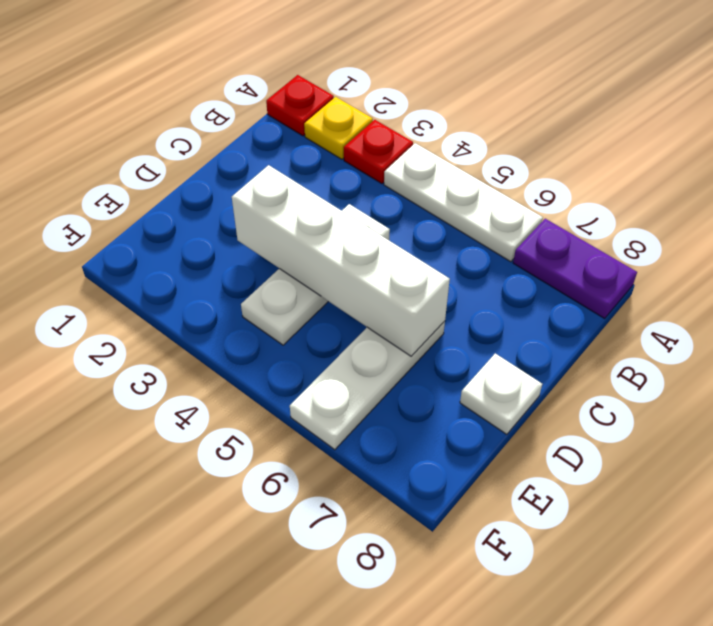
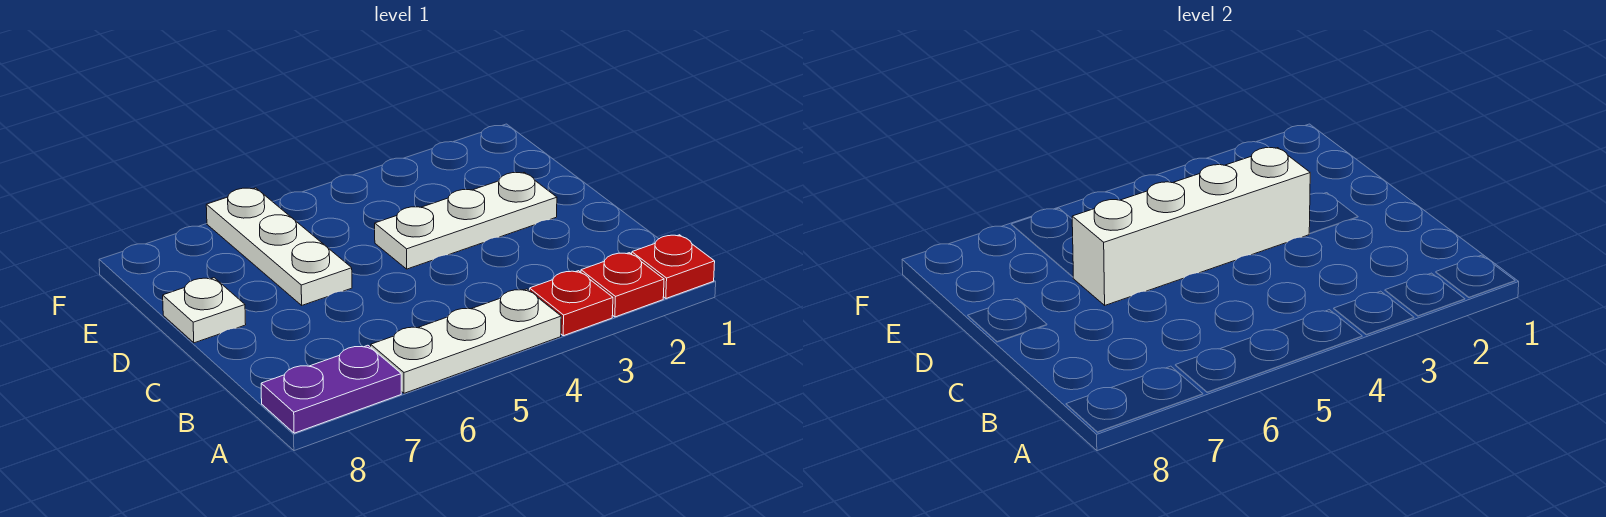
yellow 1x1 plate [304,97,373,159] -> red 1x1 plate [581,253,664,317]
white 1x3 plate [241,204,390,345] -> white 1x3 plate turned to [375,172,557,269]

